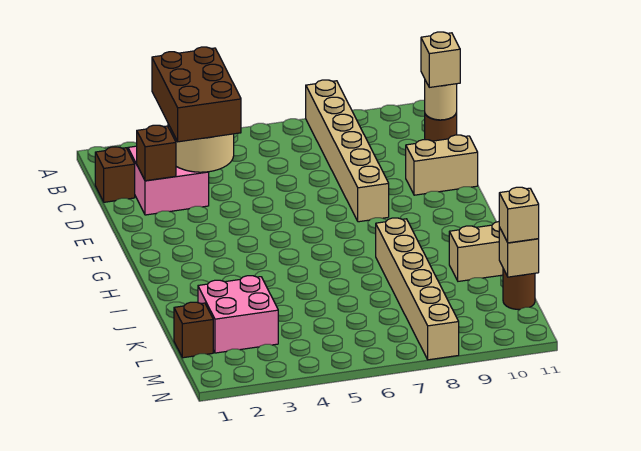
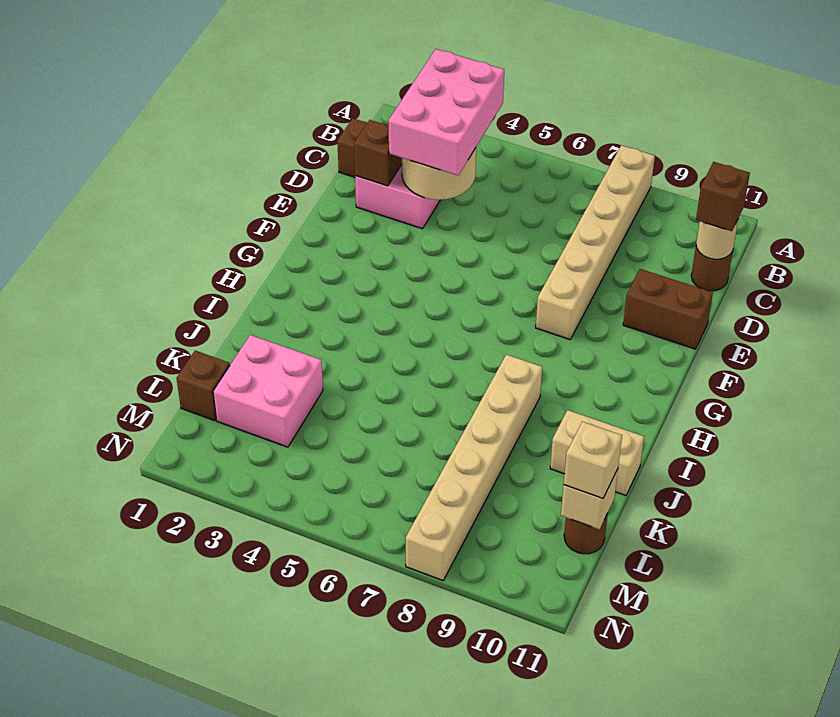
brown 2x3 brick [152,47,241,142] -> pink 2x3 brick [388,49,504,175]
tan 1x1 brick [421,32,460,87] -> brown 1x1 brick [696,162,750,231]
tan 1x2 brick [406,135,478,195] -> brown 1x2 brick [623,269,713,349]

